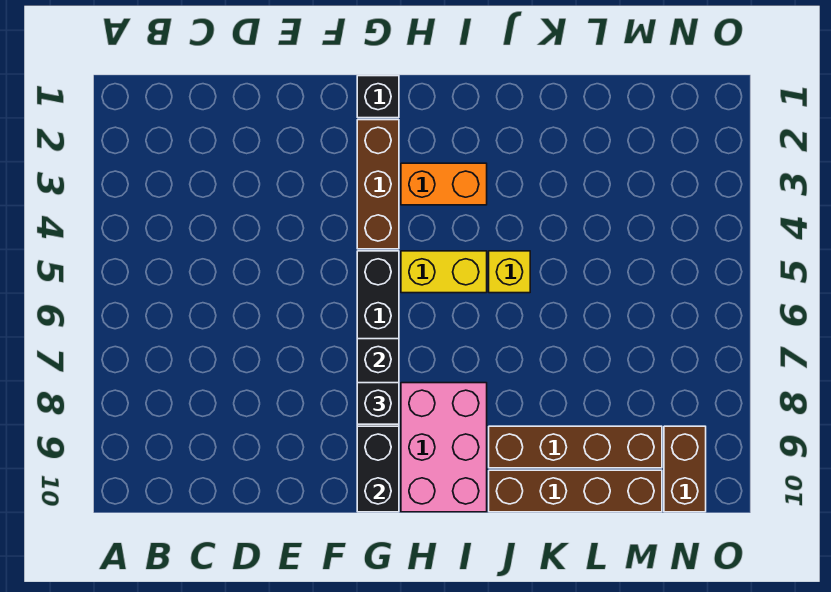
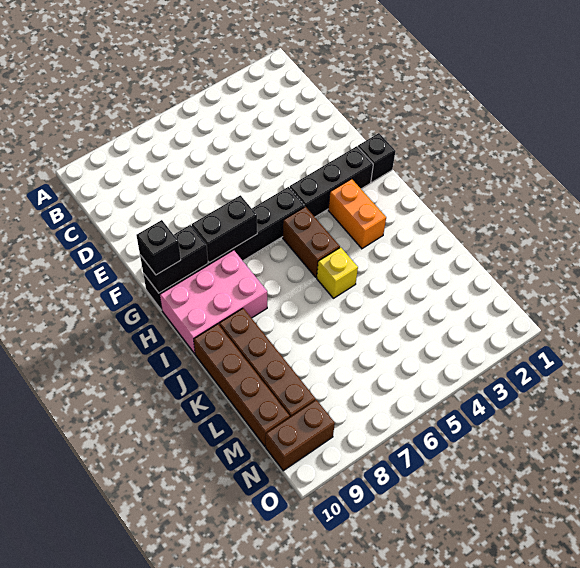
brown 1x3 brick [357,120,399,249] -> black 1x3 brick [290,146,373,217]
black 1x1 brick [357,383,399,424] -> black 1x1 brick moved to [136,220,181,275]
yellow 1x2 brick [401,251,487,293] -> brown 1x2 brick [283,207,340,278]

